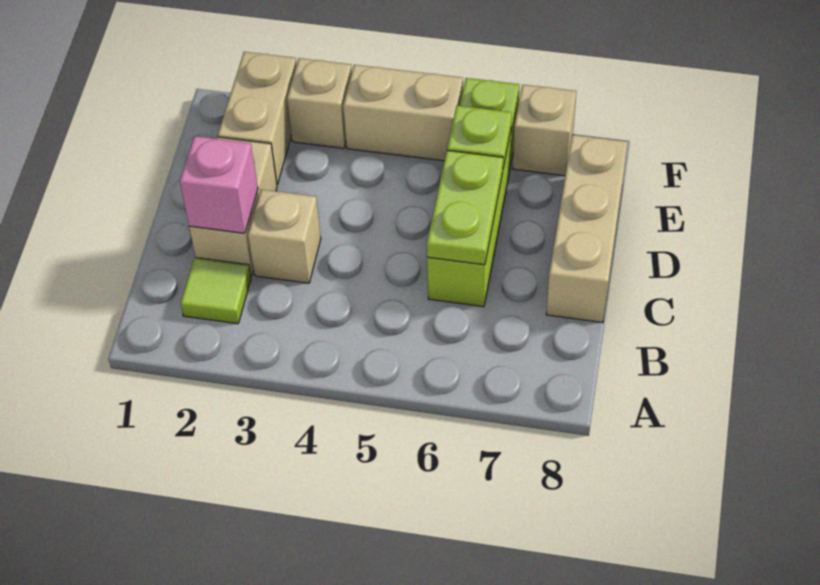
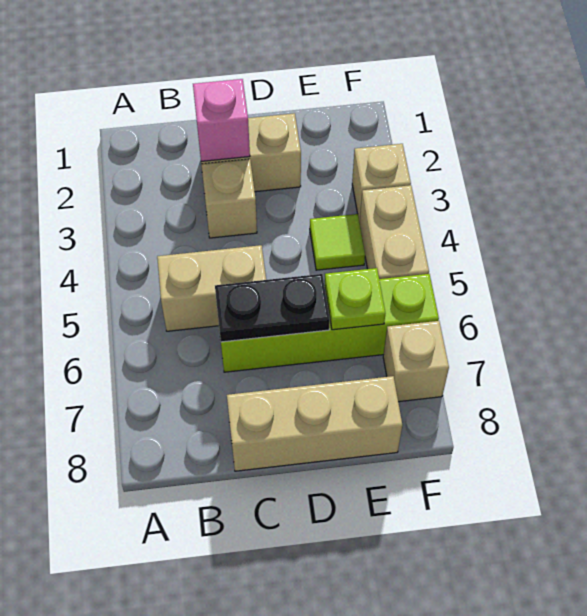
lime 1x1 tile [180,257,251,324] -> lime 1x1 tile moved to [310,214,365,270]
lime 1x2 plate [427,150,503,265] -> black 1x2 plate [215,274,330,342]
tan 1x2 brick [218,52,297,185] -> tan 1x2 brick moved to [157,245,266,331]

